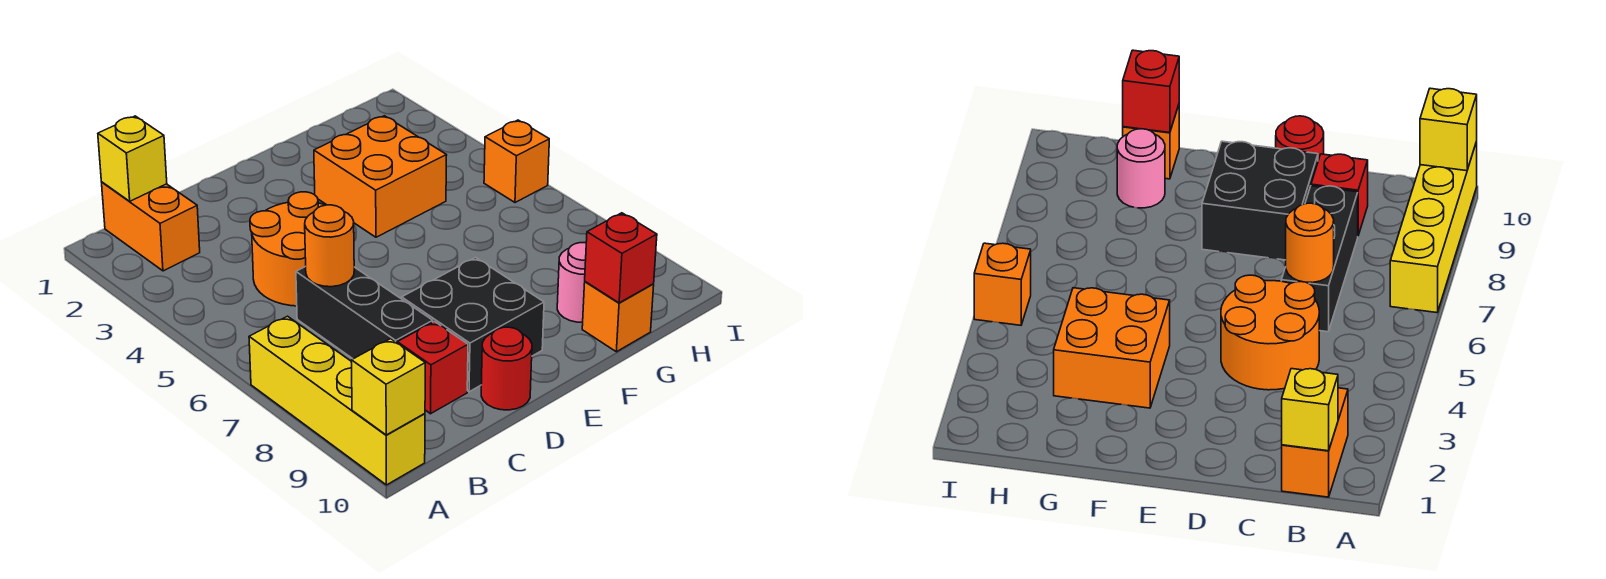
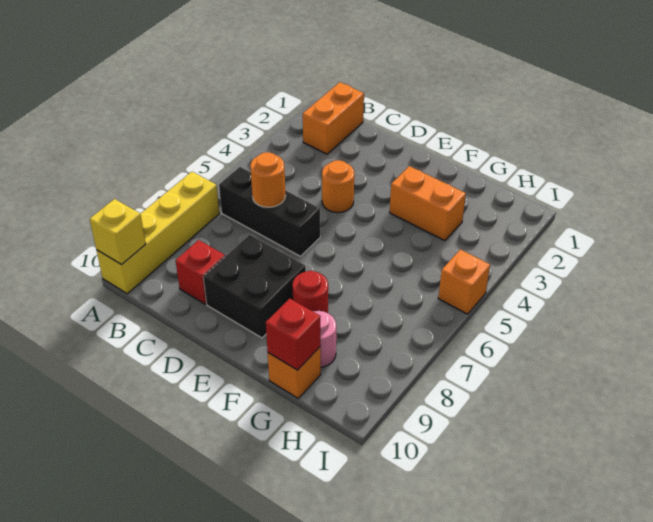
yellow 1x1 brick [98,116,167,201] -> none
orange 2x2 round brick [250,192,325,306] -> orange 1x1 round brick [322,160,354,213]
black 1x3 brick [296,266,433,359] -> black 1x3 brick turned to [219,167,320,256]
red 1x1 round brick [481,327,532,410] -> red 1x1 round brick moved to [292,271,328,313]
orange 2x2 brick [314,116,447,237] -> orange 1x2 brick [390,166,466,241]

